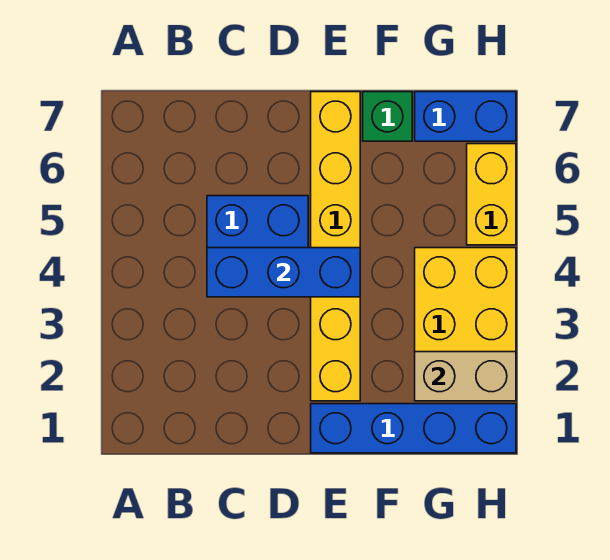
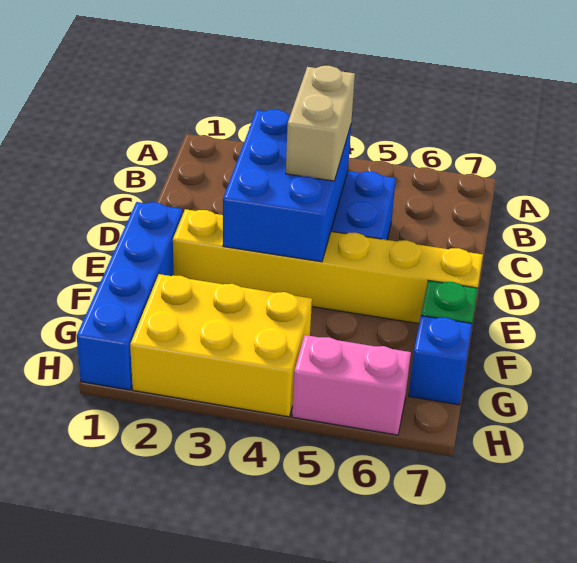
blue 1x3 brick [207,248,360,297] -> blue 2x3 brick [223,109,351,262]
tan 1x2 brick [415,352,516,401] -> tan 1x2 brick moved to [286,66,355,181]
blue 1x2 brick [415,92,516,141] -> blue 1x1 brick [409,316,472,405]
yellow 1x2 brick [467,144,516,245] -> pink 1x2 brick [292,335,411,435]

